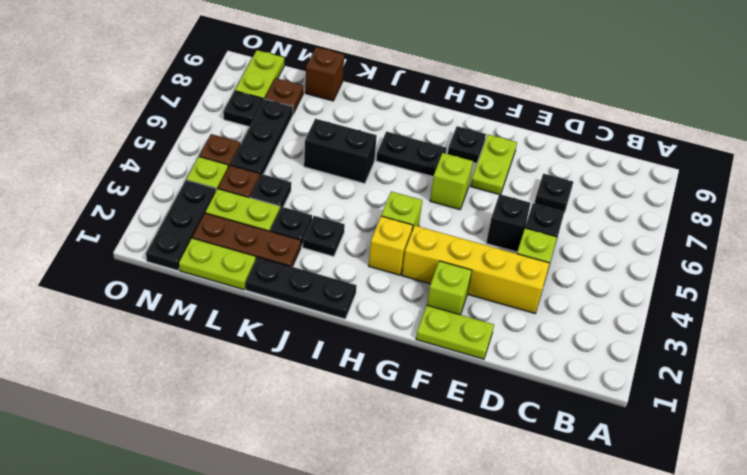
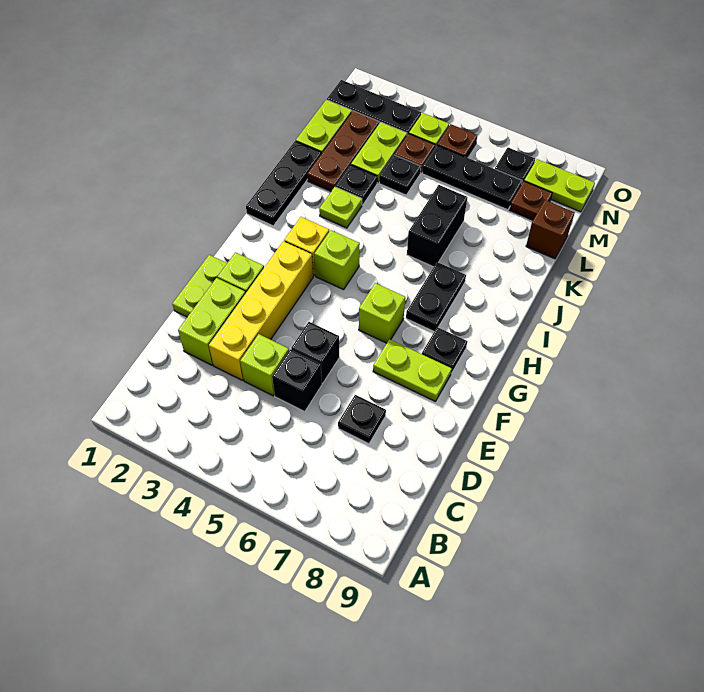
none -> lime 1x2 brick [178,278,246,365]
black 1x1 plate [303,216,345,257] -> lime 1x1 plate [319,187,362,228]

